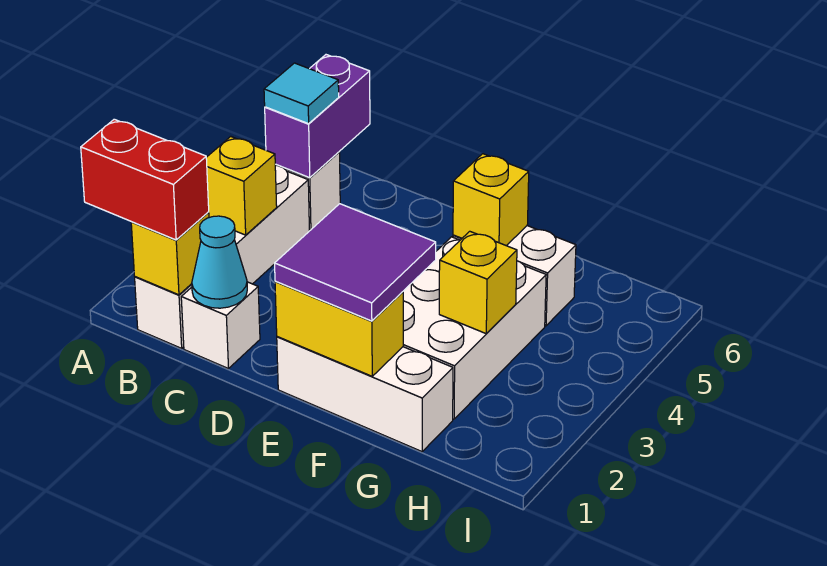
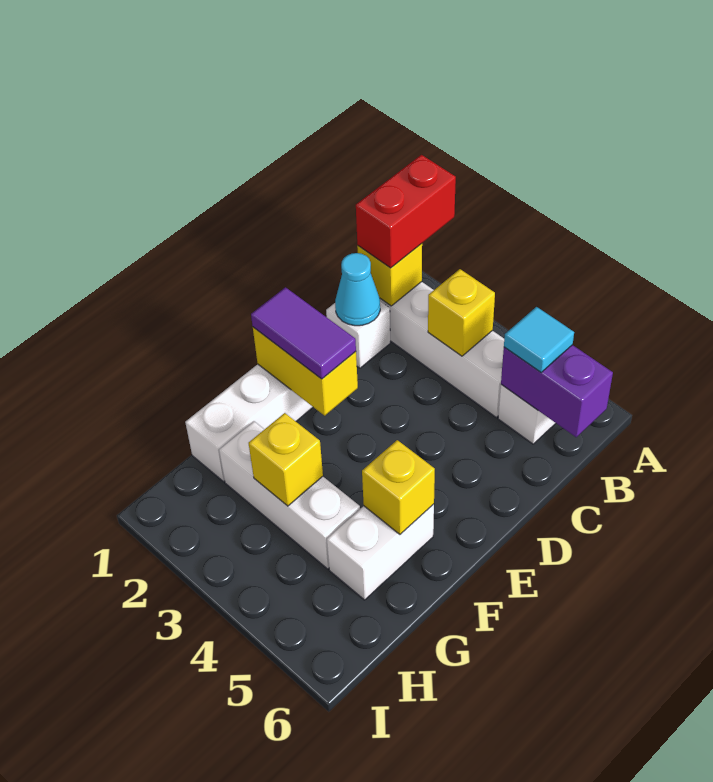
yellow 1x2 brick [275,281,403,376] -> yellow 1x2 brick turned to [253,327,358,416]
purple 2x2 tile [275,204,436,321] -> purple 1x2 tile [251,287,356,379]
white 2x3 brick [403,237,546,419] -> white 1x3 brick [219,421,360,569]

